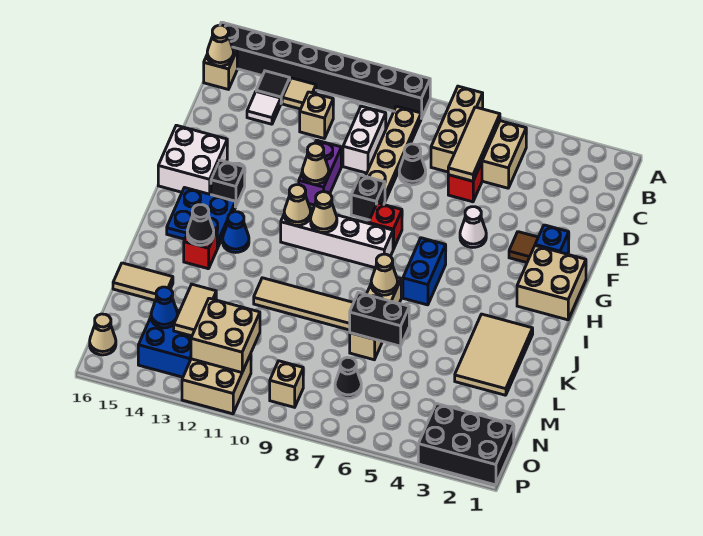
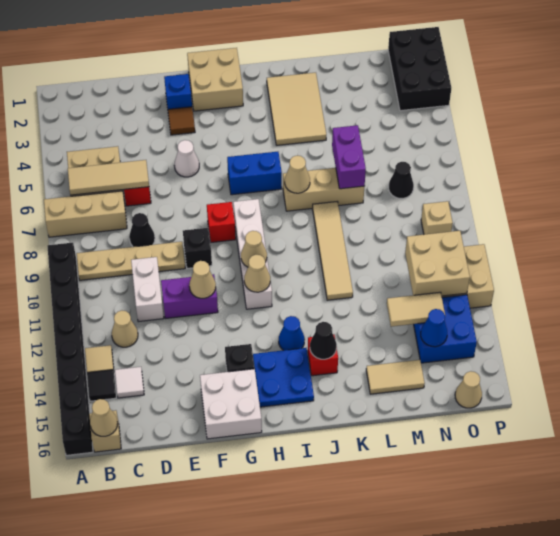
white 1x2 brick [343,106,386,173] -> white 1x2 brick turned to [131,257,164,322]
tan 1x1 brick [300,92,333,139] -> tan 1x1 cone [112,310,138,347]
tan 2x3 tile [455,314,533,395] -> tan 2x3 tile turned to [267,73,326,145]
black 1x2 brick [350,293,409,346] -> purple 1x2 brick [332,125,366,189]
tan 1x2 tile [113,263,173,300] -> tan 1x2 tile turned to [366,360,425,394]

